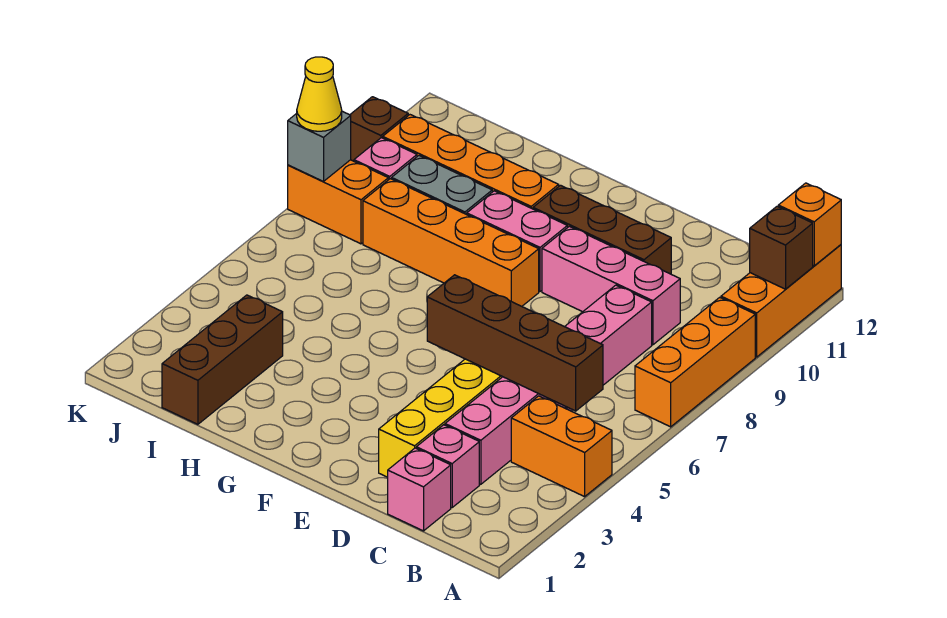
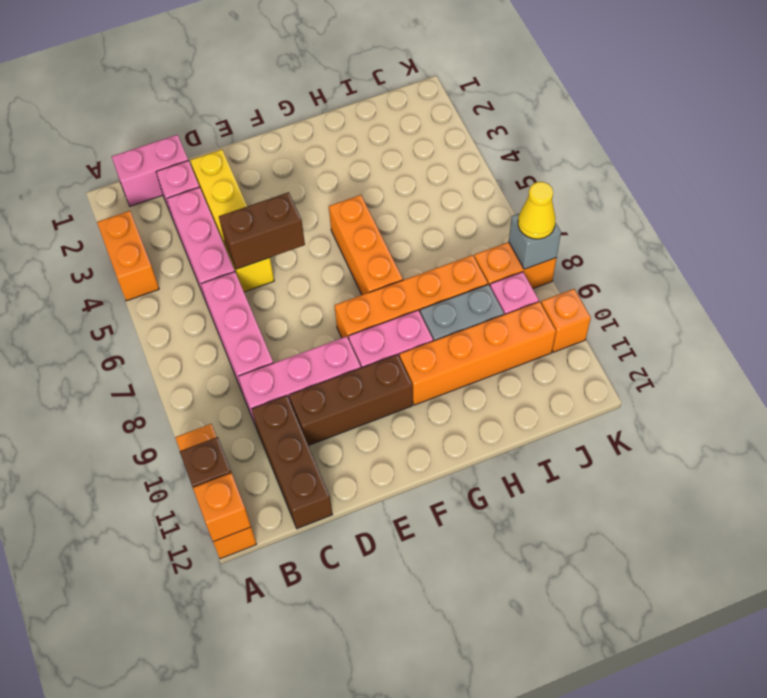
orange 1x2 brick [511,396,612,497] -> orange 1x2 brick turned to [97,211,159,301]
orange 1x3 brick [635,297,755,427] -> orange 1x3 brick moved to [329,195,403,295]
brown 1x4 brick [427,275,603,411] -> brown 1x2 brick [219,192,305,269]
pink 1x1 brick [388,448,451,531] -> pink 1x2 brick [112,135,188,206]
brown 1x3 brick [162,295,283,424] -> brown 1x3 brick moved to [252,396,333,529]
brown 1x1 brick [350,97,408,161] -> orange 1x1 brick [541,289,591,352]

